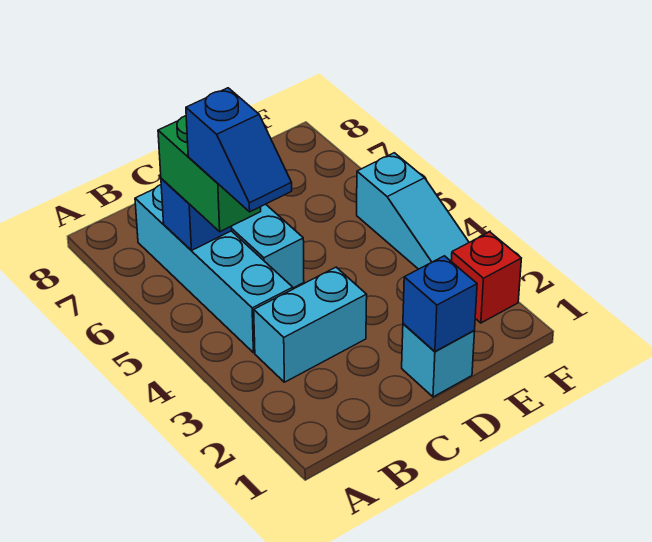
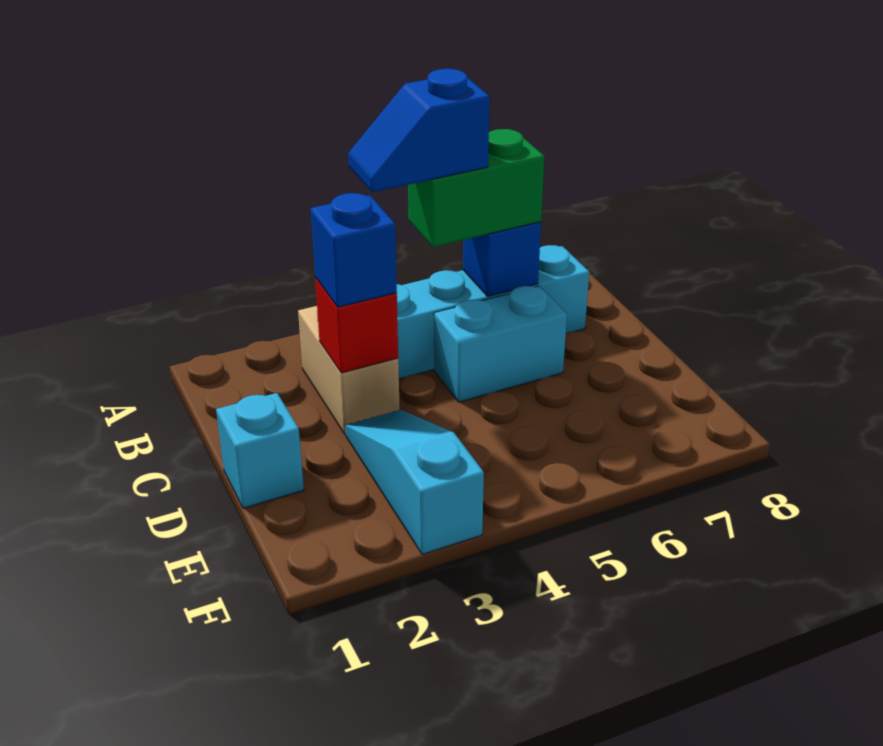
cyan 1x2 brick [254,267,367,382] -> tan 1x2 brick [298,306,400,434]
blue 1x1 brick [403,256,477,351] -> blue 1x1 brick moved to [311,193,397,307]
red 1x1 brick [451,232,521,323] -> red 1x1 brick moved to [315,277,398,373]
cyan 1x3 slope [357,153,469,269] -> cyan 1x3 slope turned to [345,410,484,554]

